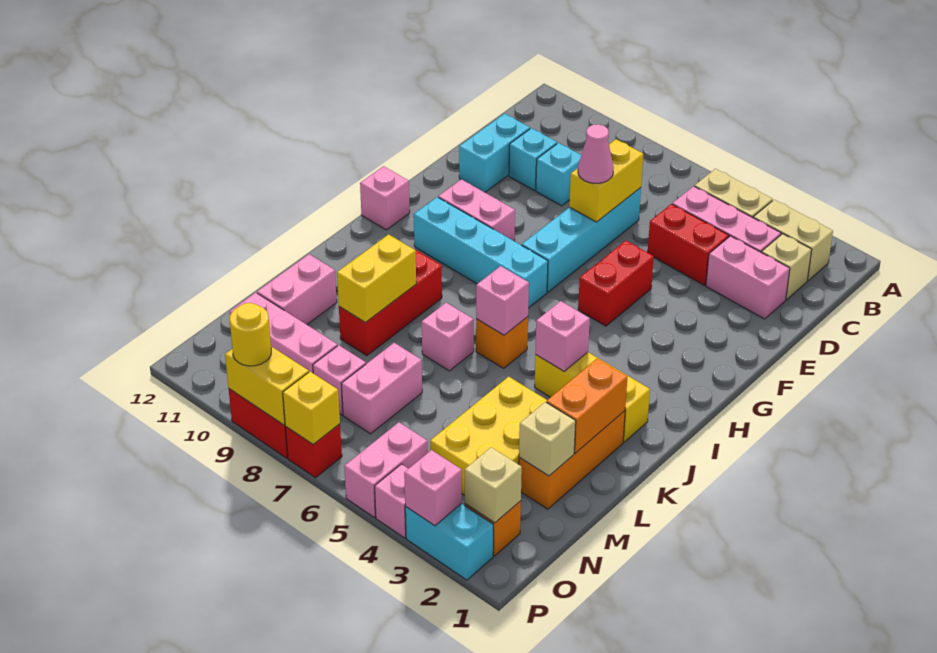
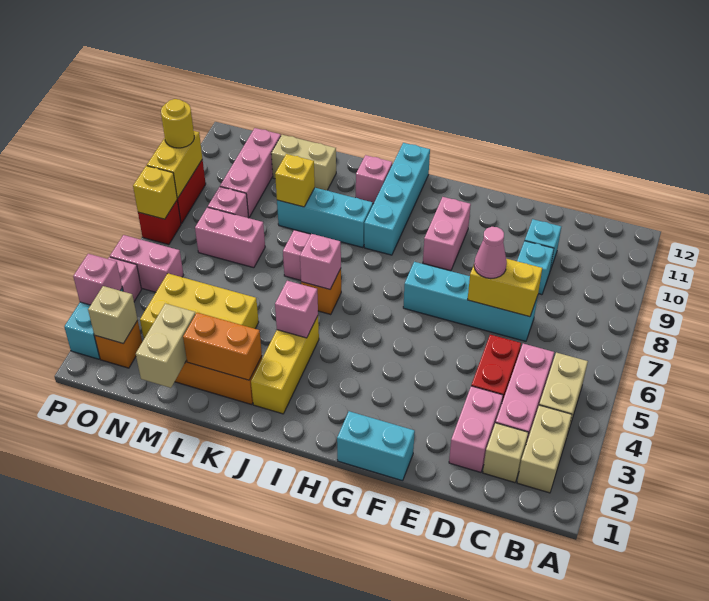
cyan 1x2 brick [459,114,530,192] -> cyan 1x2 brick moved to [337,411,415,481]
red 1x2 brick [578,241,654,326] -> none
cyan 1x4 brick [414,197,548,308] -> cyan 1x4 brick moved to [364,143,430,255]
pink 1x1 brick [360,166,410,230] -> pink 1x1 brick moved to [356,155,392,204]
red 1x3 brick [339,250,442,356] -> cyan 1x3 brick [277,188,373,247]
yellow 1x2 brick [337,234,416,323] -> yellow 1x1 brick [275,154,315,207]
pink 1x2 brick [257,254,337,325] -> tan 1x2 brick [271,135,336,190]
tan 1x1 brick [519,402,576,476] -> tan 1x2 brick [136,304,196,388]

